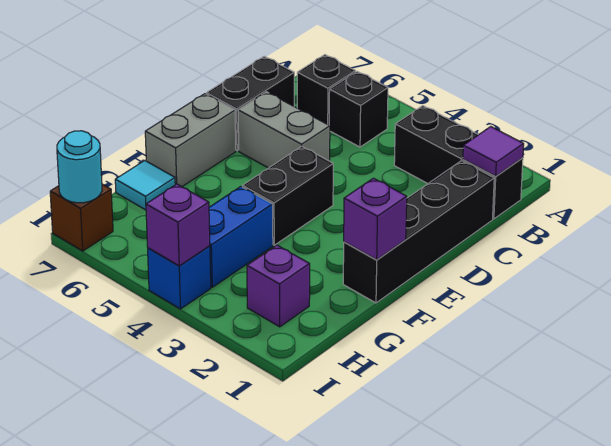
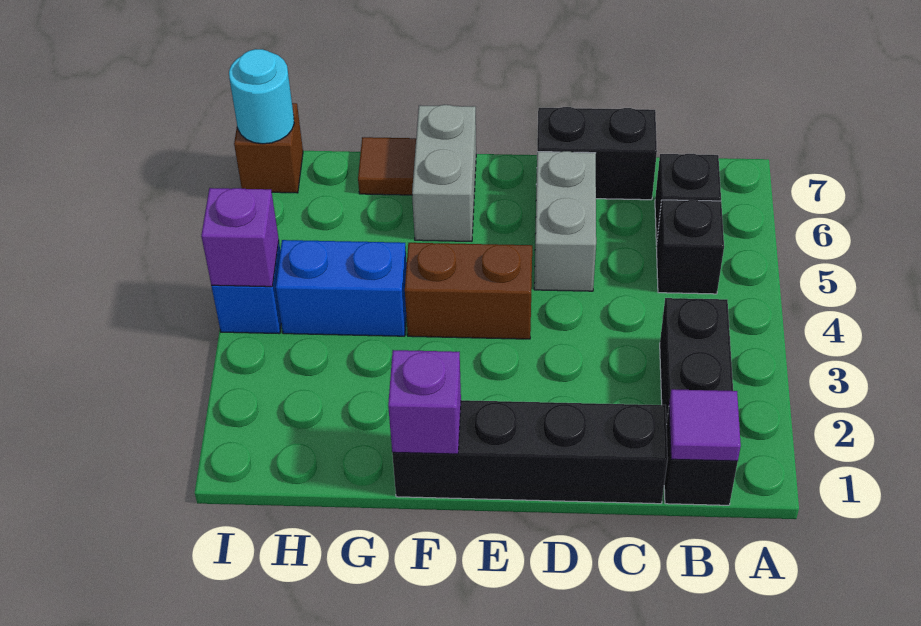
black 1x2 brick [242,146,333,245] -> brown 1x2 brick [405,243,532,339]
grey 1x2 brick [145,94,236,187] -> grey 1x2 brick turned to [412,105,476,241]
cyan 1x1 tile [115,161,175,210] -> brown 1x1 tile [358,137,416,195]
purple 1x1 brick [247,245,310,327] -> none

